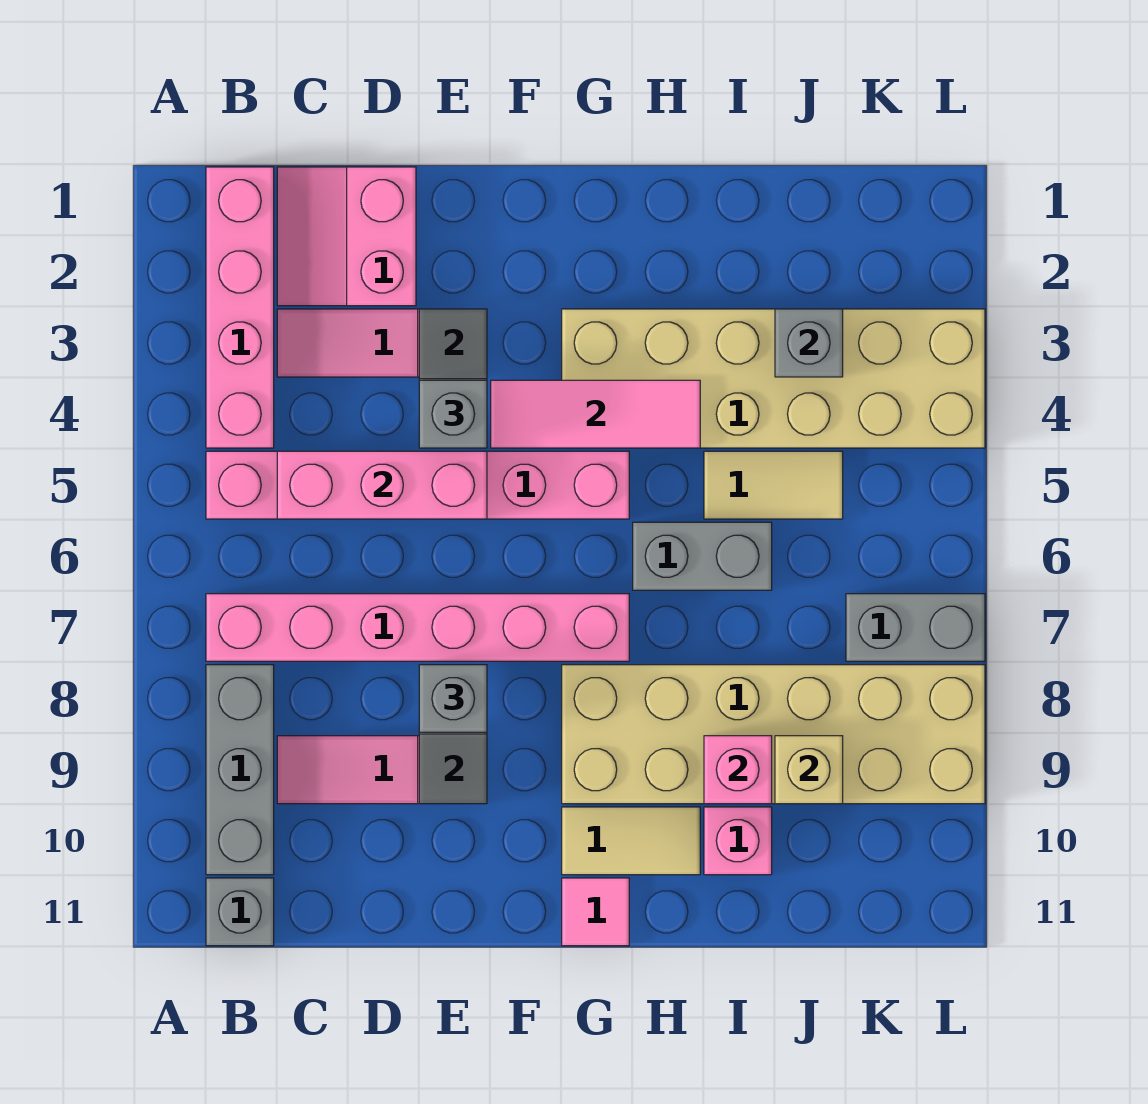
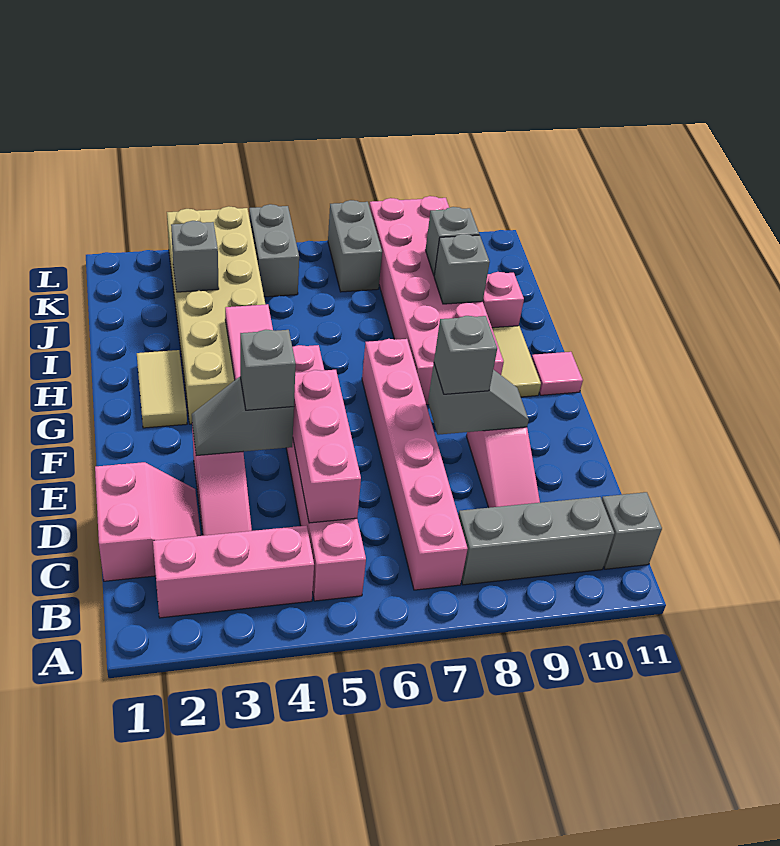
pink 1x4 brick [206,167,274,448] -> pink 1x3 brick [153,526,314,618]
pink 2x2 slope [277,167,416,306] -> pink 2x2 slope turned to [95,462,201,581]
tan 2x6 brick [562,665,985,804] -> pink 2x6 brick [369,196,504,405]
grey 1x2 brick [633,522,772,590] -> grey 1x2 brick moved to [249,204,299,297]
tan 1x2 tile [704,451,843,519] -> tan 1x2 tile moved to [137,350,187,428]
pink 1x1 brick [704,736,772,804] -> grey 1x1 brick [434,234,490,304]
tan 1x1 brick [775,736,843,804] -> grey 1x1 brick [426,207,479,275]

